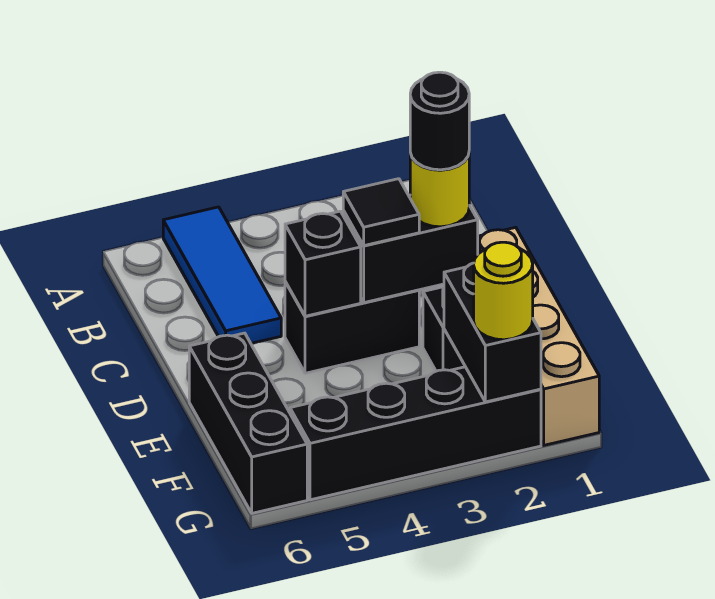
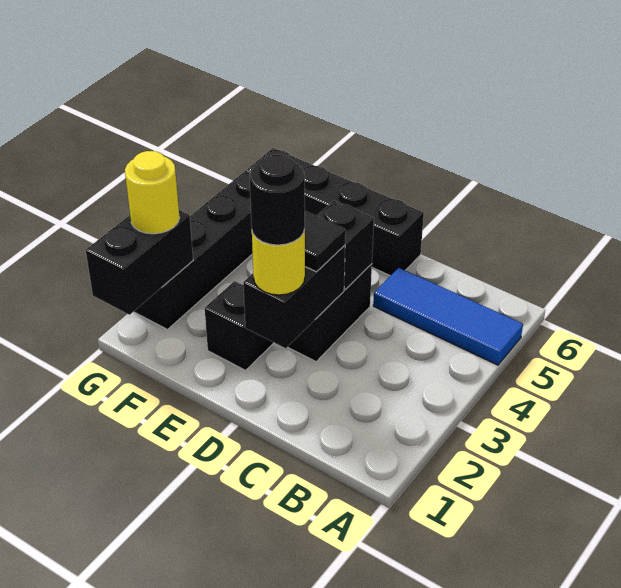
tan 1x4 brick [478,227,599,445] -> none
black 1x3 brick [189,333,307,513] -> black 1x4 brick [247,148,424,276]
black 1x2 brick [444,263,541,402] -> black 1x2 brick turned to [86,210,193,315]

